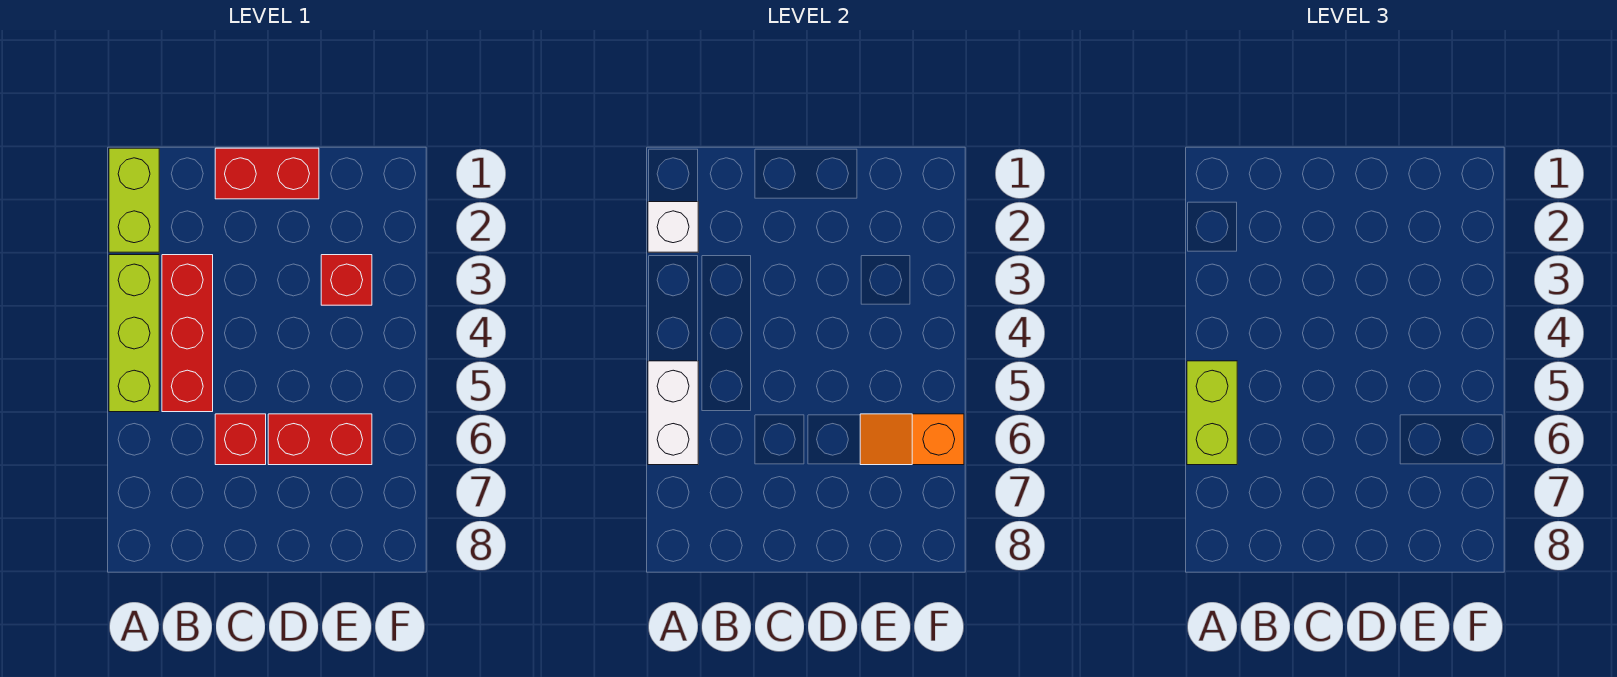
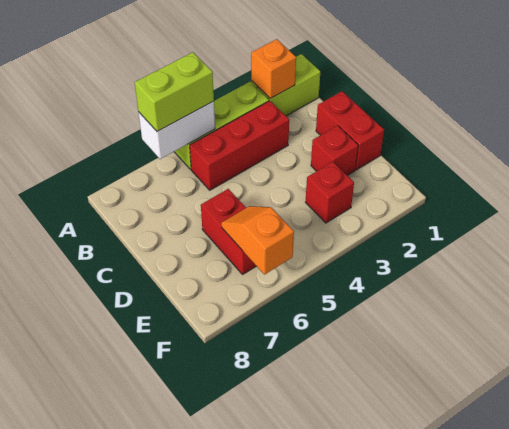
white 1x1 brick [648,202,698,252] -> orange 1x1 brick [251,39,296,99]
red 1x1 brick [215,414,266,465] -> red 1x1 brick moved to [311,126,358,175]

